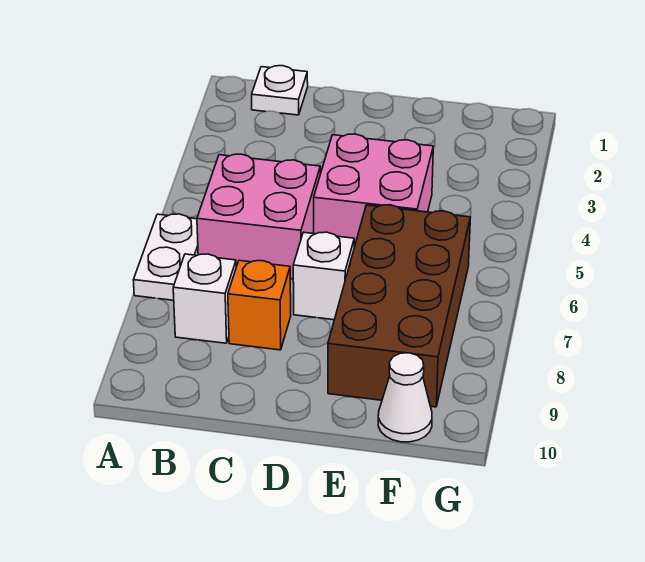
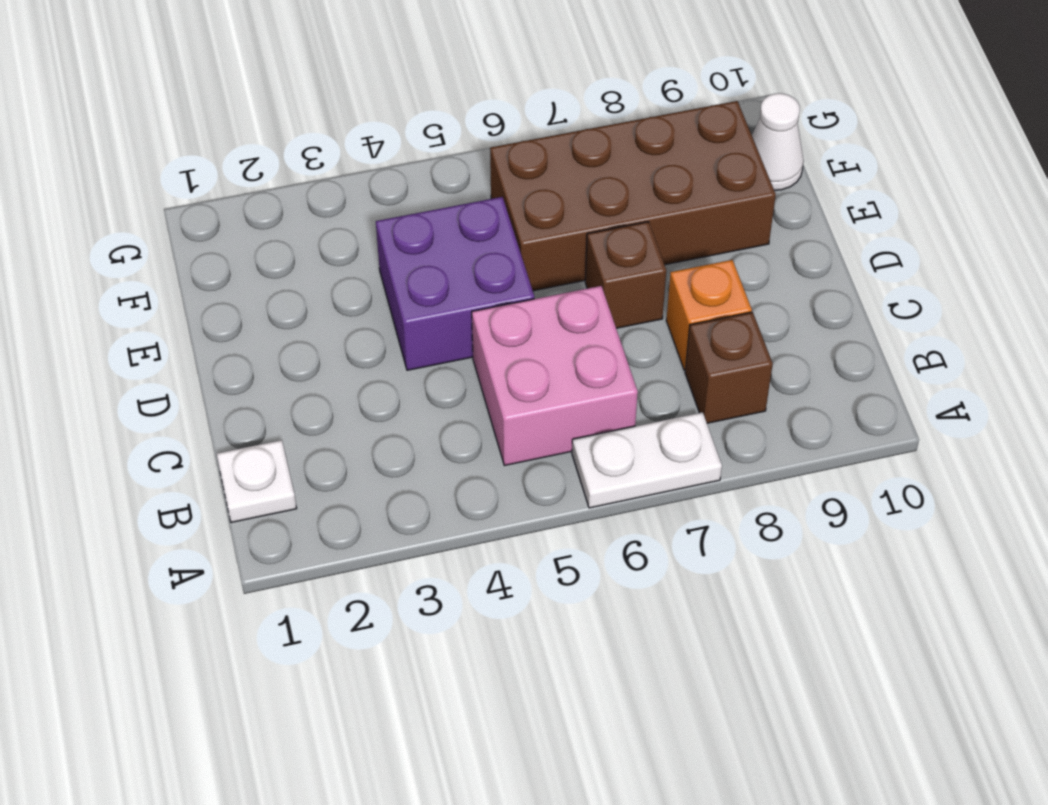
white 1x1 brick [173,254,236,343] -> brown 1x1 brick [685,312,773,423]
pink 2x2 brick [314,134,433,247] -> purple 2x2 brick [376,197,534,370]
white 1x1 brick [293,232,354,320] -> brown 1x1 brick [585,222,666,328]

